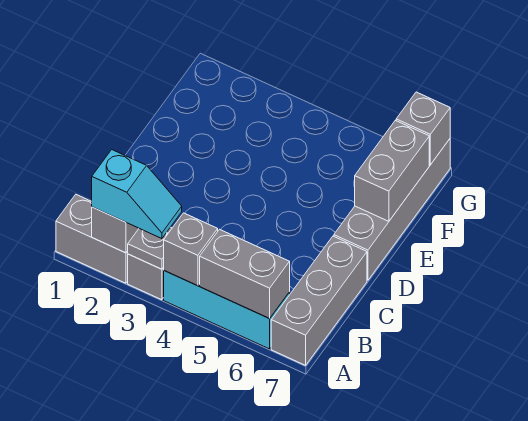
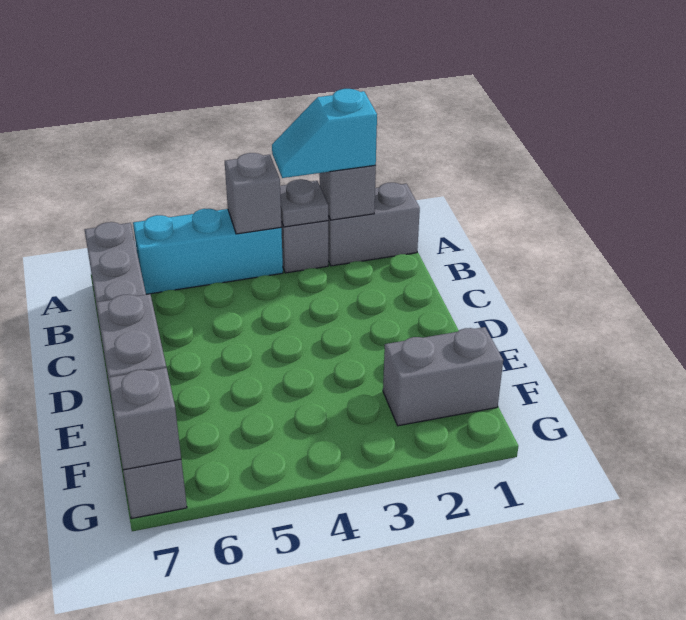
grey 1x2 brick [200,229,290,319] -> grey 1x2 brick moved to [383,327,503,426]

